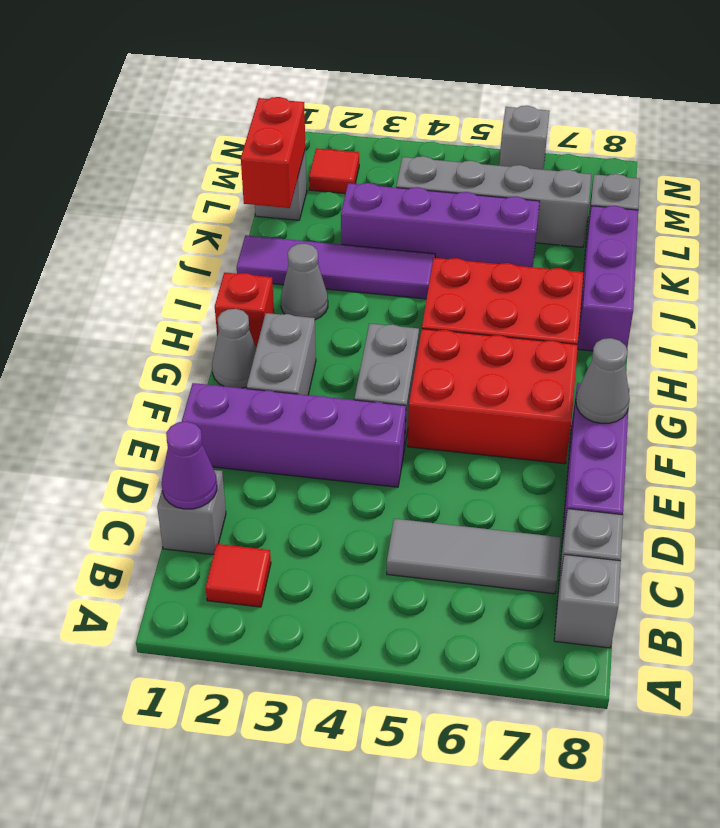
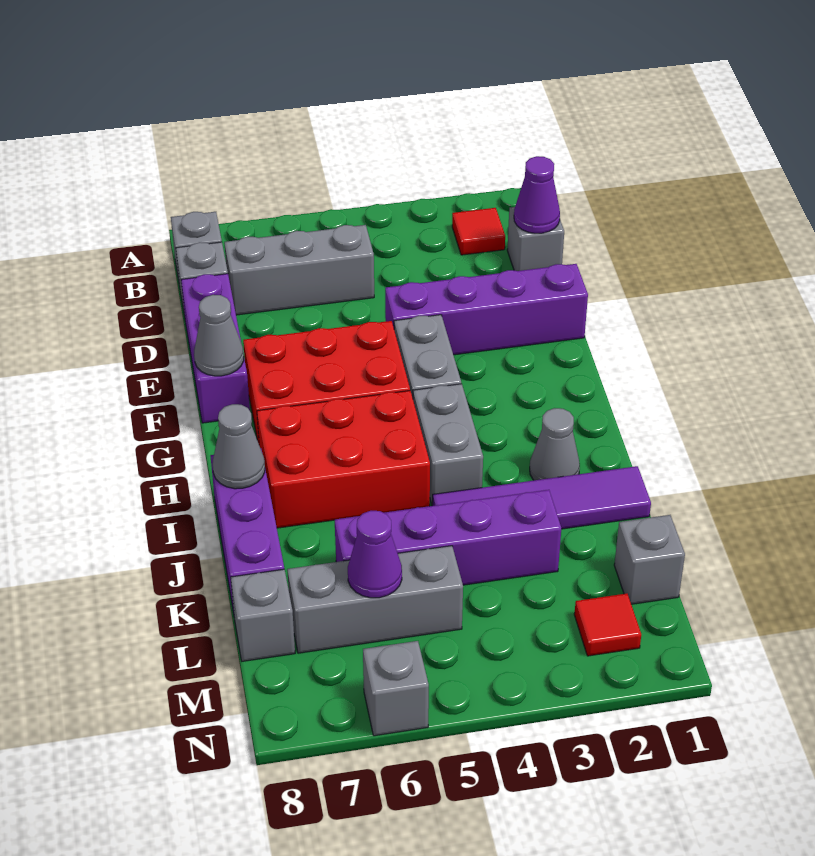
grey 1x3 tile [387,519,561,594] -> grey 1x3 brick [224,225,374,315]
grey 1x2 brick [247,313,316,395] -> grey 1x2 brick moved to [413,384,483,506]
grey 1x1 cone [212,309,256,388] -> grey 1x1 cone moved to [213,404,265,489]
red 1x1 brick [215,273,274,348] -> none
red 1x2 brick [241,97,306,208] -> none
grey 1x4 brick [396,156,591,247] -> grey 1x3 brick [287,546,463,653]
none -> purple 1x1 cone [348,511,402,598]

